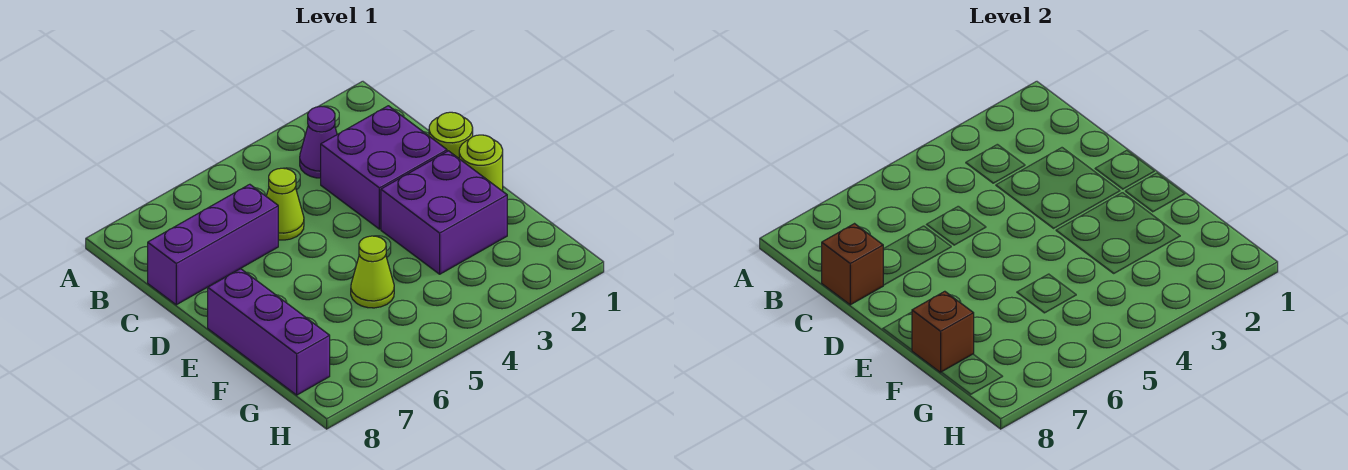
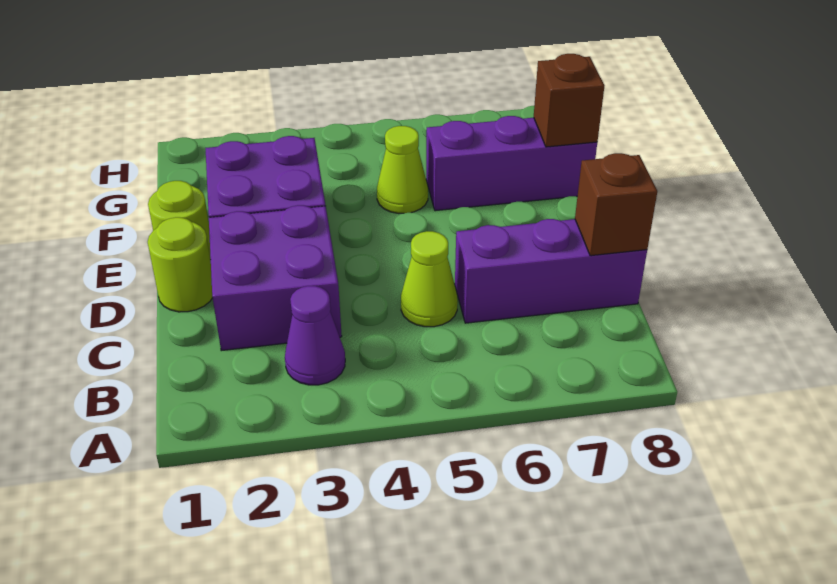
purple 1x3 brick [208,269,330,395] -> purple 1x3 brick turned to [426,116,597,211]

